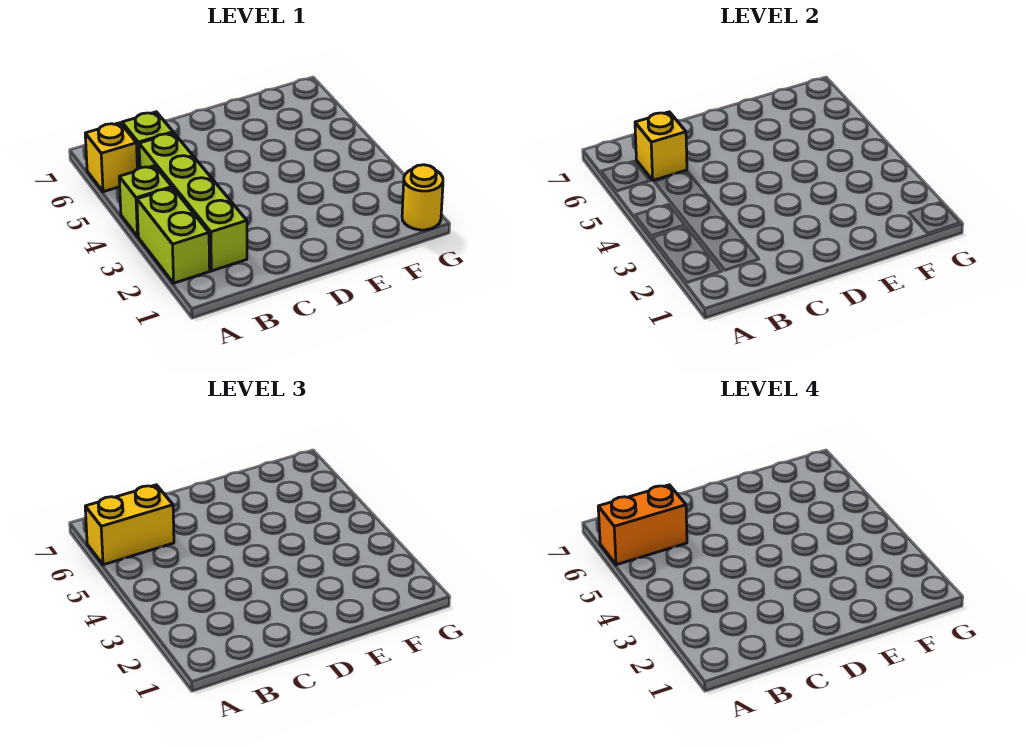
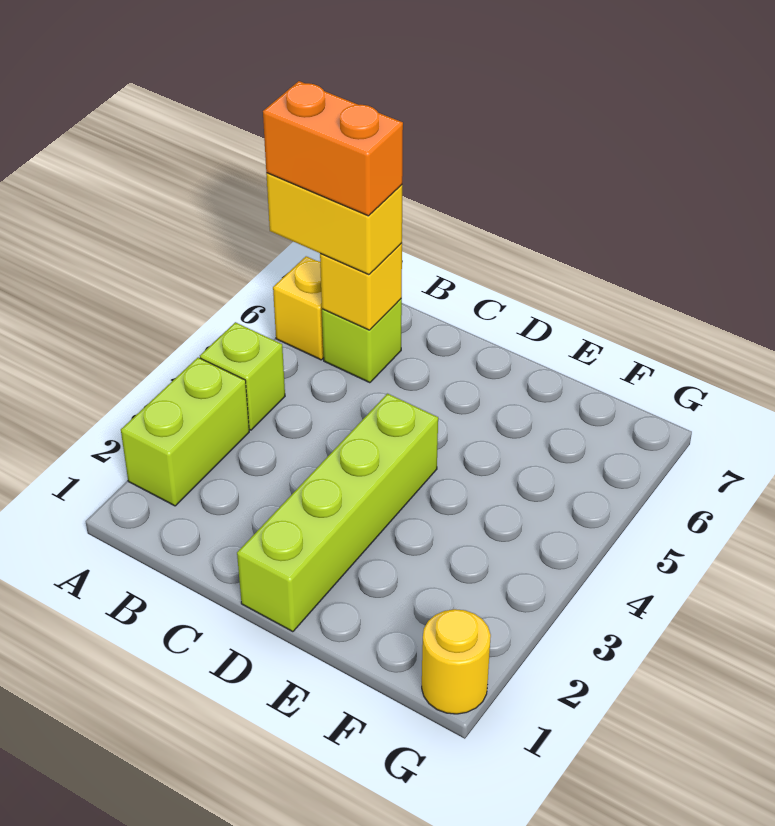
lime 1x4 brick [139,133,247,271] -> lime 1x4 brick moved to [237,394,438,632]

